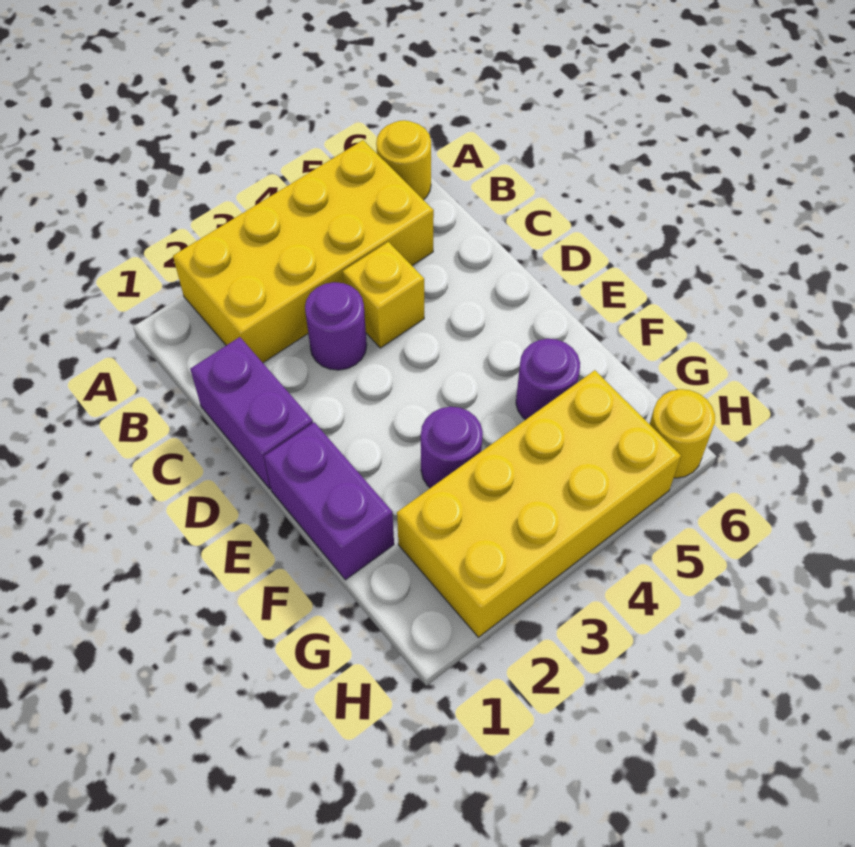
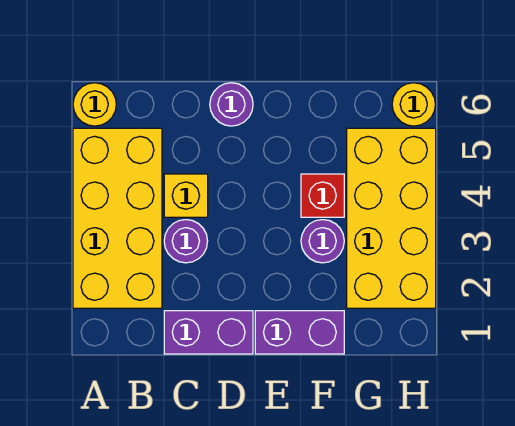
none -> red 1x1 brick [301,174,344,217]
purple 1x1 round brick [516,339,580,420] -> purple 1x1 round brick moved to [210,83,253,126]

